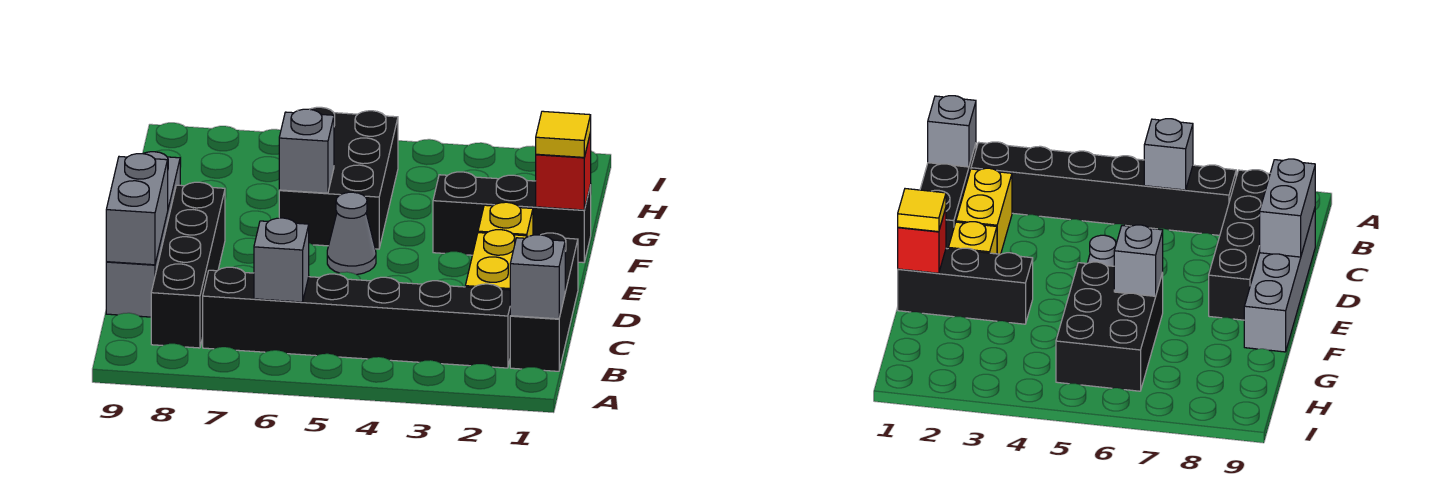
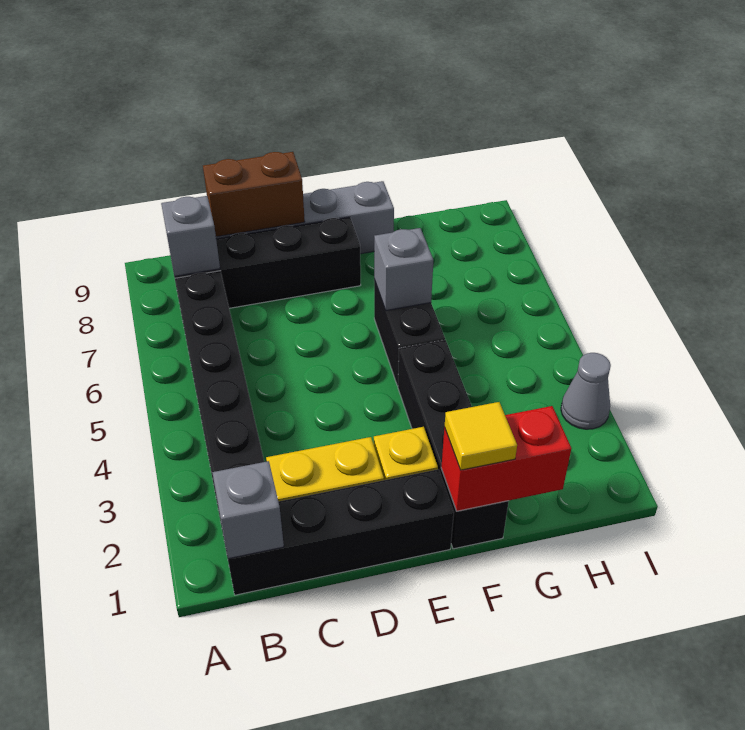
black 1x3 brick [510,233,578,371] -> black 1x4 brick [222,469,454,595]
grey 1x1 brick [254,218,309,302] -> grey 1x1 brick moved to [161,196,220,276]
grey 1x2 brick [106,154,168,265] -> brown 1x2 brick [203,152,305,237]
grey 1x1 cone [327,192,376,275] -> grey 1x1 cone moved to [561,353,611,429]
black 1x3 brick [433,172,591,263] -> black 1x4 brick [398,340,509,549]
red 1x1 brick [536,132,591,210] -> red 1x2 brick [441,406,571,511]
black 2x3 brick [279,107,398,249] -> black 1x2 brick [374,280,445,386]

